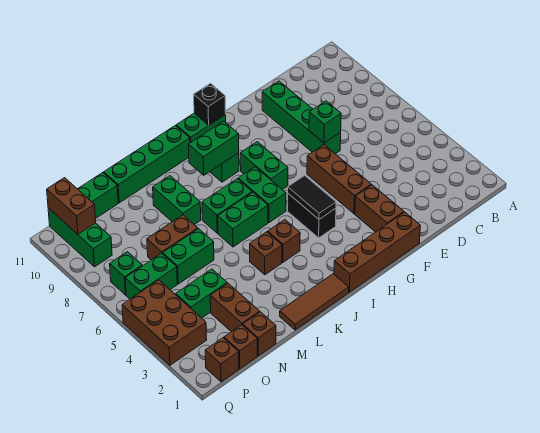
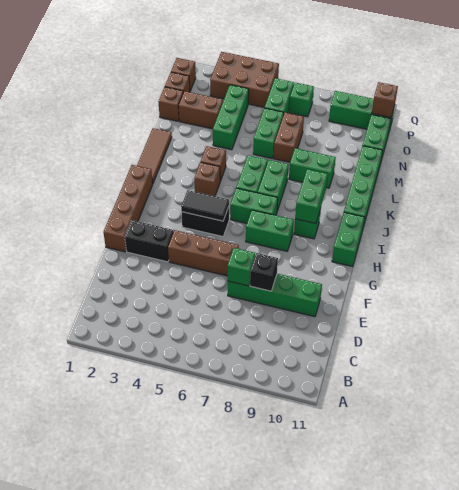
brown 1x2 brick [355,185,404,232] -> black 1x2 brick [125,220,174,262]
black 1x1 brick [194,83,226,125] -> black 1x1 brick moved to [250,253,278,291]
green 1x2 brick [176,269,227,318] -> green 1x3 brick [213,85,249,150]
brown 1x2 brick [47,178,96,234] -> brown 1x1 brick [372,82,398,118]

